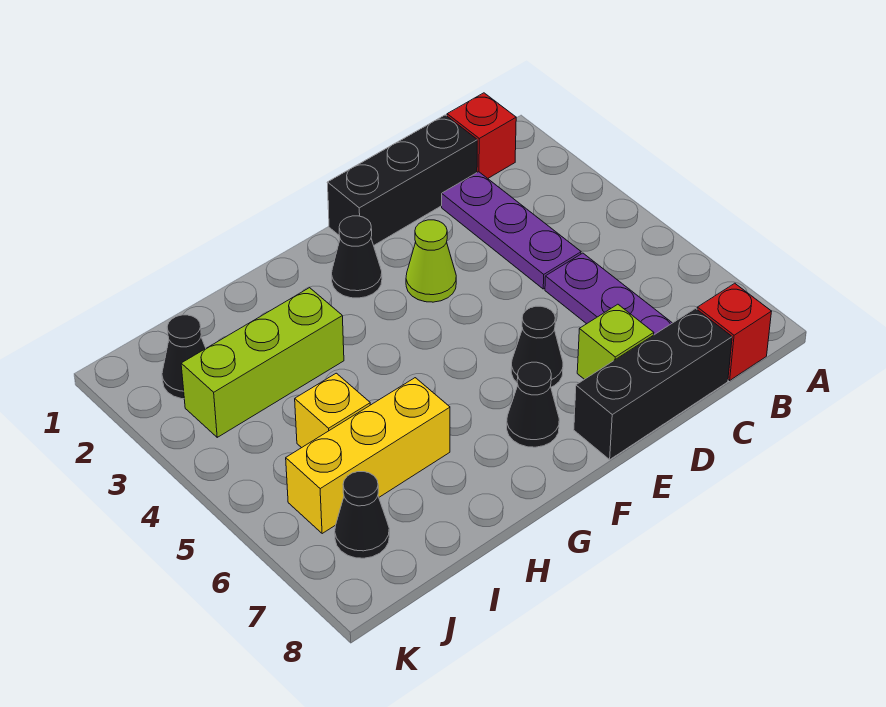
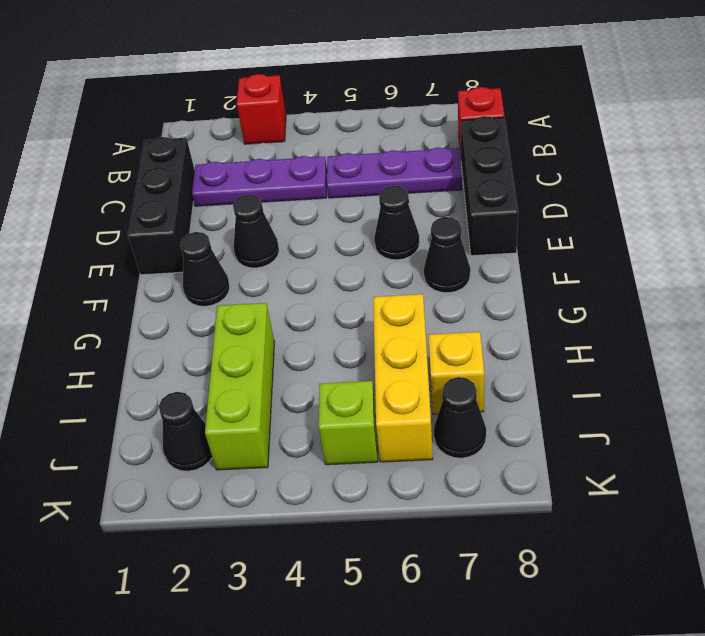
red 1x1 brick [447,93,516,178] -> red 1x1 brick moved to [237,74,286,144]
lime 1x1 brick [577,304,654,379] -> lime 1x1 brick moved to [319,381,378,465]
lime 1x1 cone [406,220,456,302] -> black 1x1 cone [233,194,279,268]
yellow 1x1 brick [295,373,370,448] -> yellow 1x1 brick moved to [428,332,484,414]

